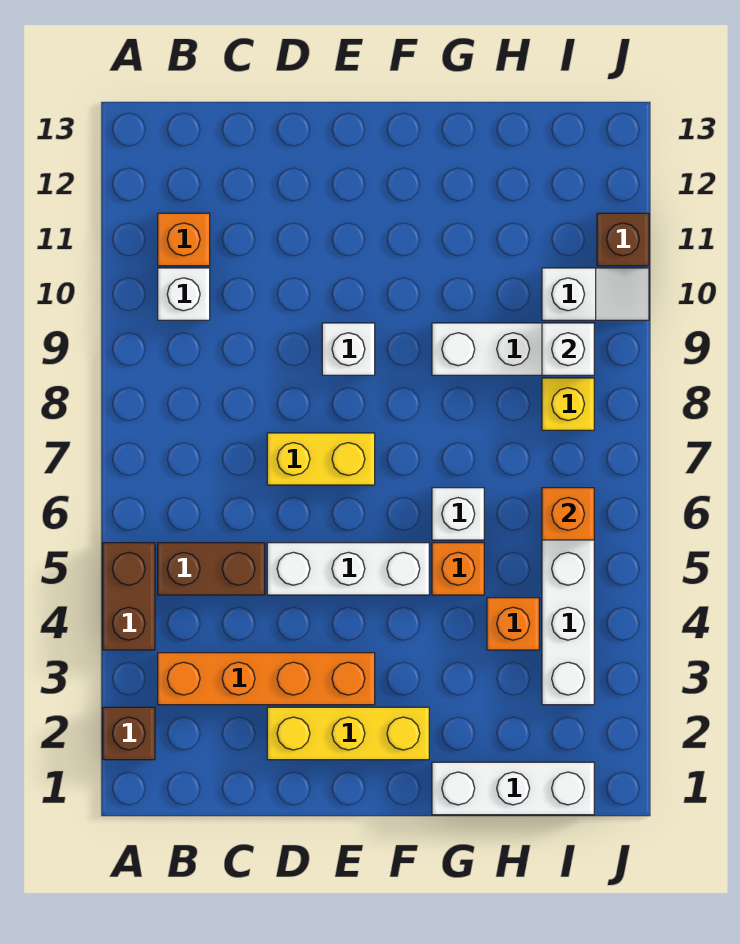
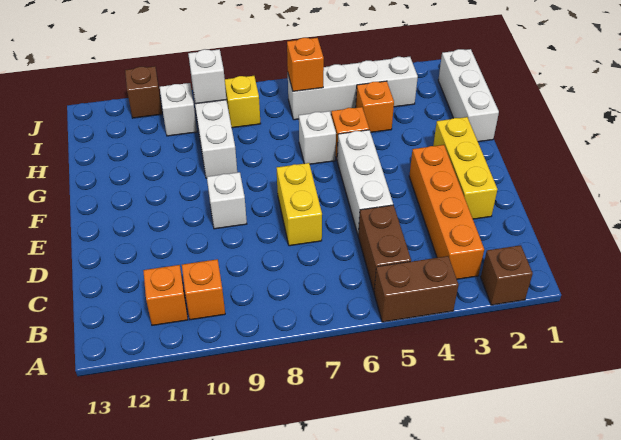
white 1x1 brick [158,268,210,320] -> orange 1x1 brick [182,259,225,320]

